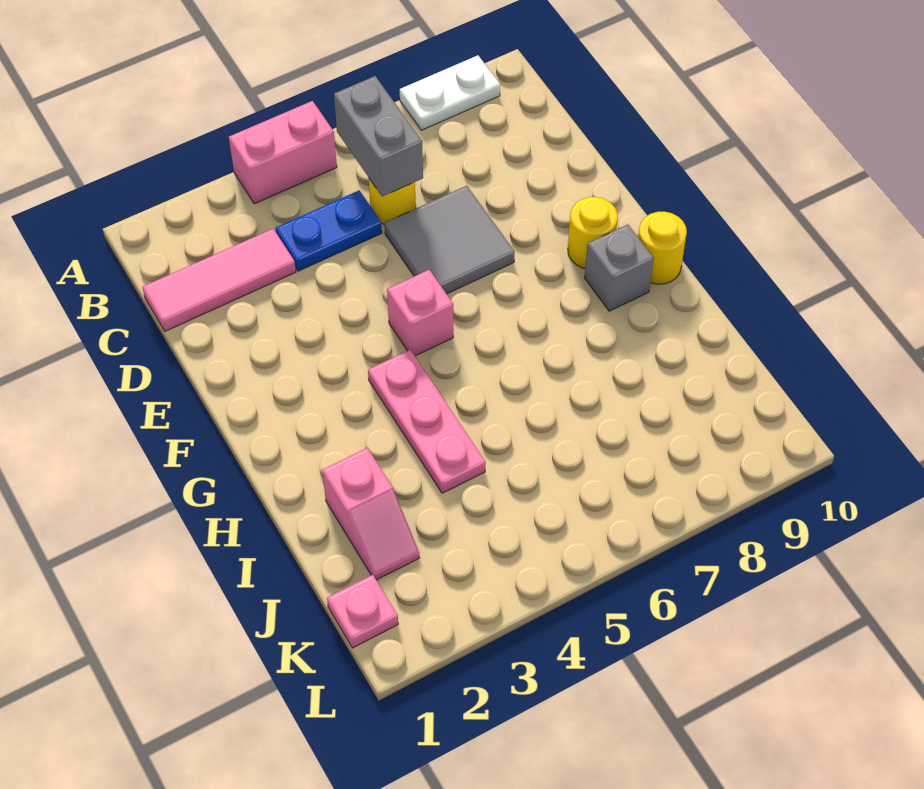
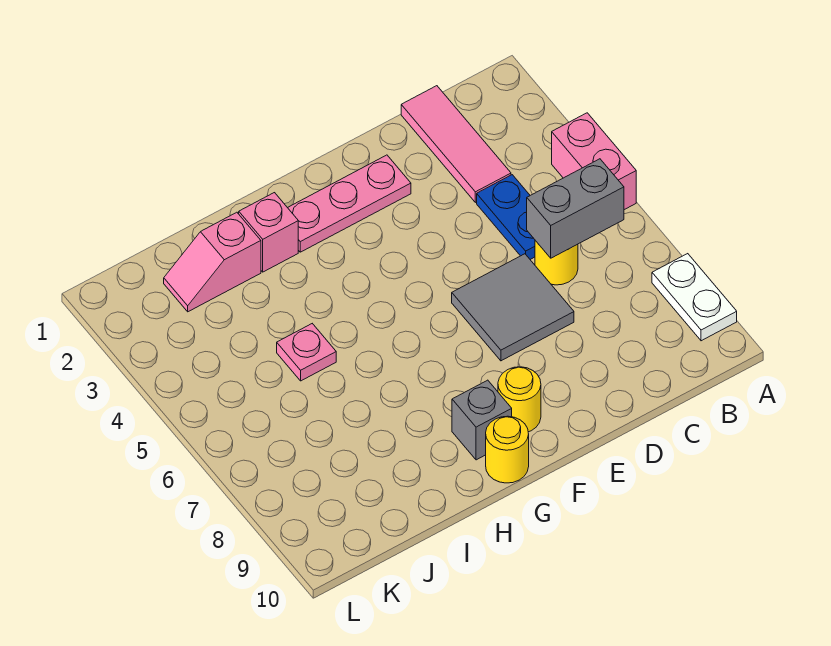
pink 1x1 brick [387,270,453,356] -> pink 1x1 brick moved to [239,193,298,272]
pink 1x3 plate [368,350,486,493] -> pink 1x3 plate moved to [288,155,411,252]
pink 1x1 plate [327,575,398,648] -> pink 1x1 plate moved to [277,324,336,381]

